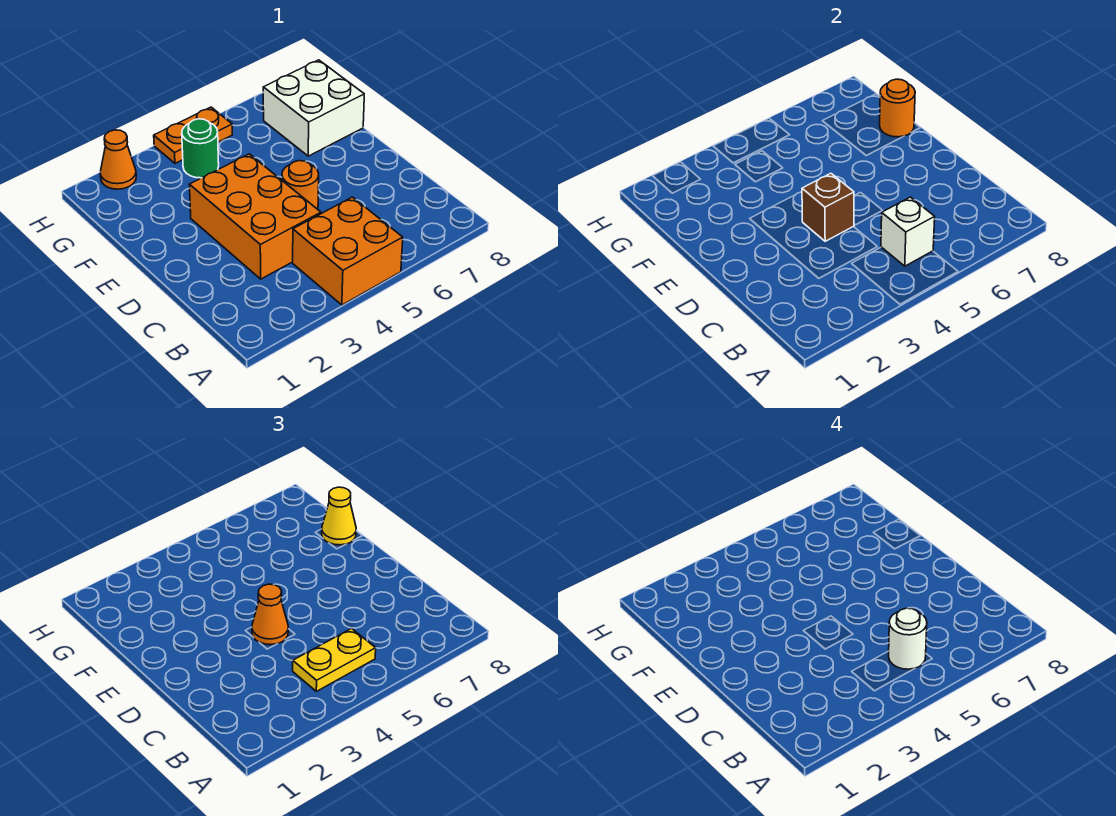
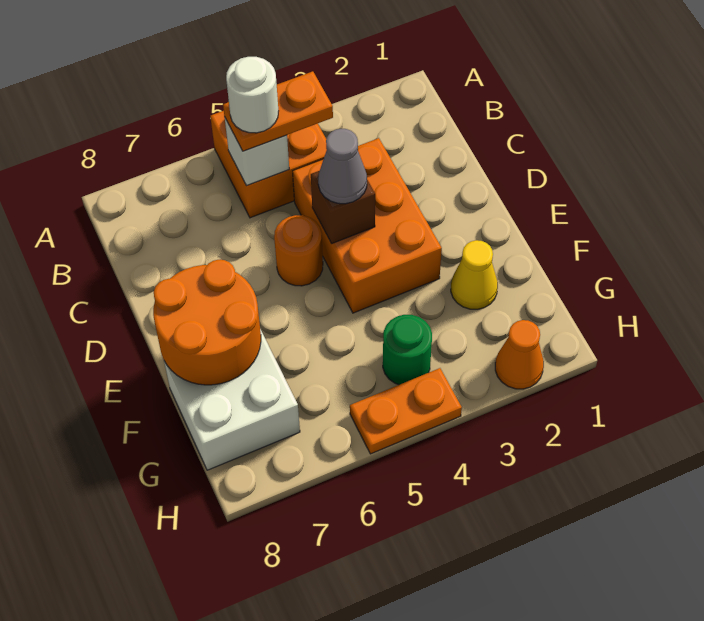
yellow 1x2 plate [293,629,376,691] -> orange 1x2 plate [223,71,333,151]
orange 1x1 cone [252,584,288,645] -> grey 1x1 cone [318,129,367,204]
orange 1x1 round brick [880,79,915,137] -> orange 2x2 round brick [153,260,261,385]
yellow 1x1 cone [322,487,356,545] -> yellow 1x1 cone moved to [451,240,498,309]

